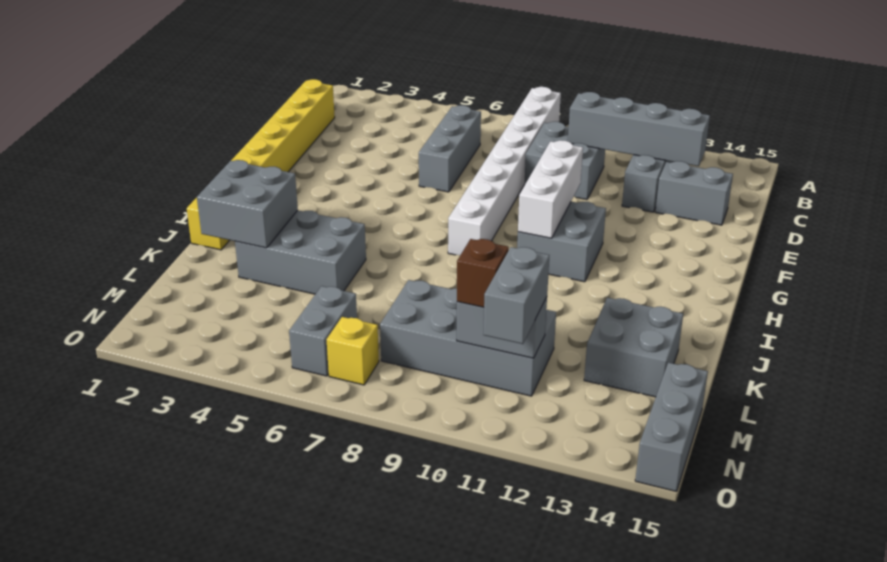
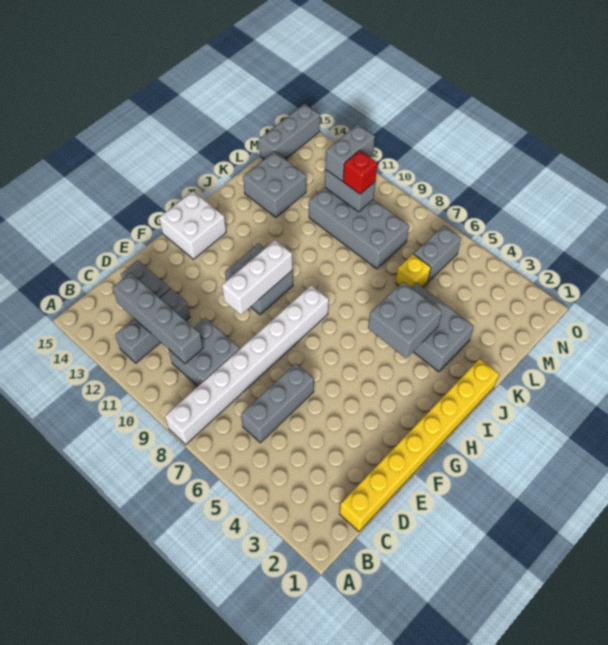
none -> white 2x2 brick [159,191,226,259]
grey 2x2 brick [197,160,298,248] -> grey 2x2 brick moved to [368,282,442,358]
brown 1x1 brick [457,239,509,307] -> red 1x1 brick [343,150,377,194]
yellow 1x1 brick [326,317,379,385] -> yellow 1x1 brick moved to [396,254,431,287]

